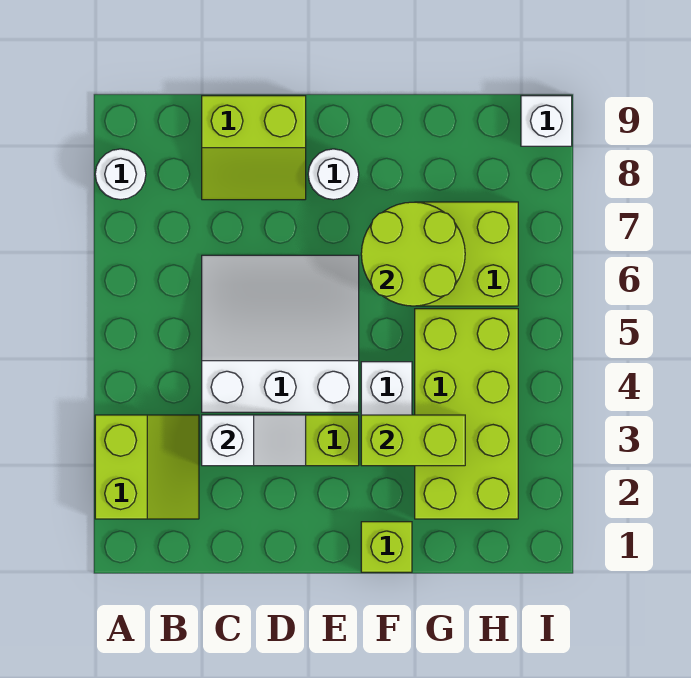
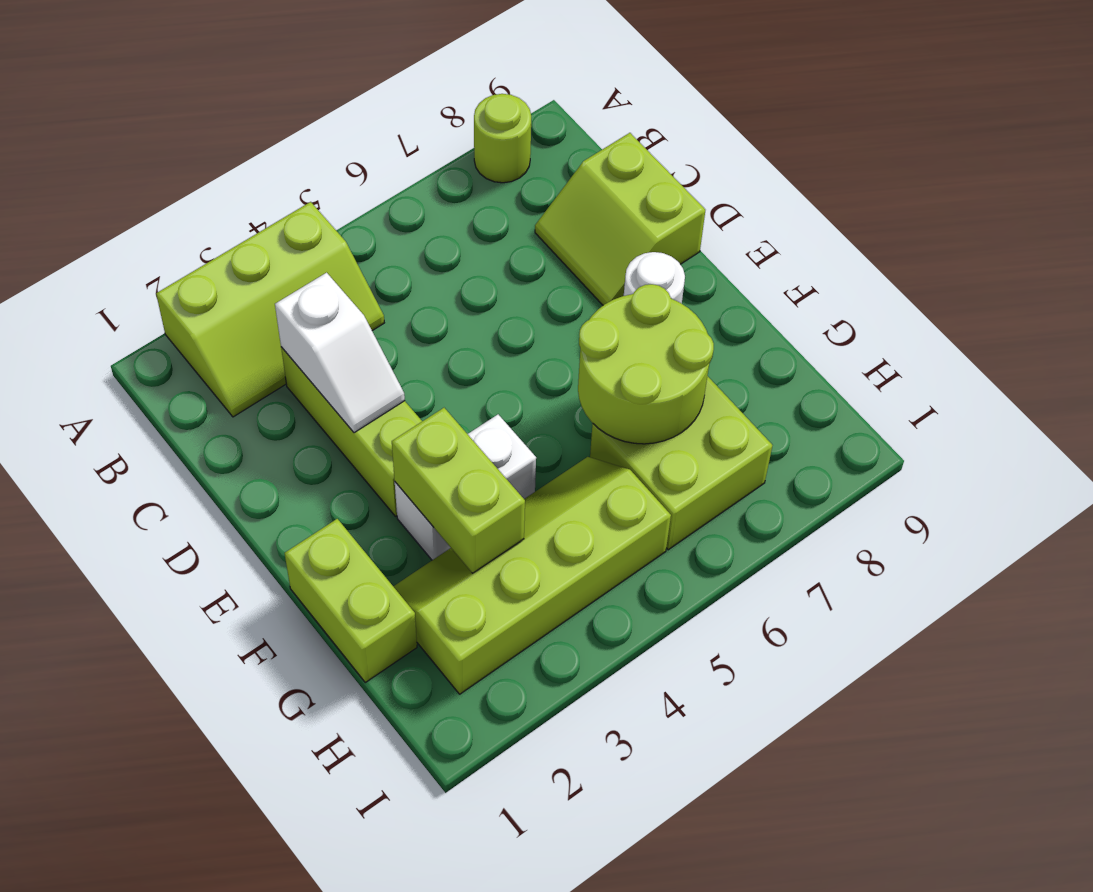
lime 2x2 slope [95,415,199,519] -> lime 2x3 slope [156,202,384,417]
white 1x1 round brick [95,149,146,200] -> lime 1x1 round brick [474,94,531,183]
white 3x3 slope [202,255,359,412] -> none
lime 1x1 brick [361,522,412,572] -> lime 1x2 brick [285,519,417,682]
lime 2x4 brick [415,309,518,519] -> lime 2x4 slope [393,457,671,694]
white 1x1 brick [521,96,572,146] -> none

